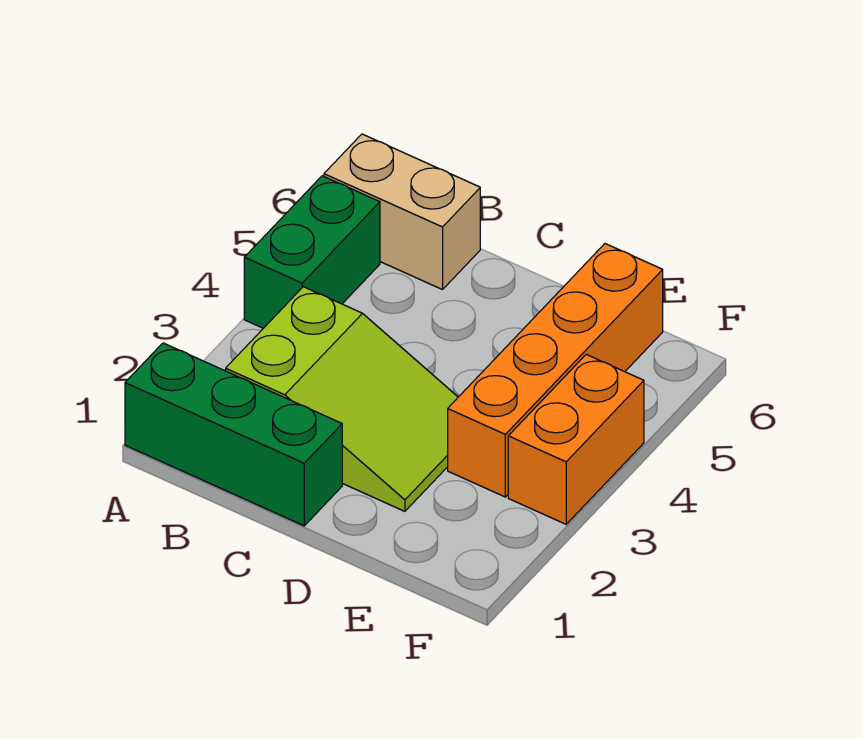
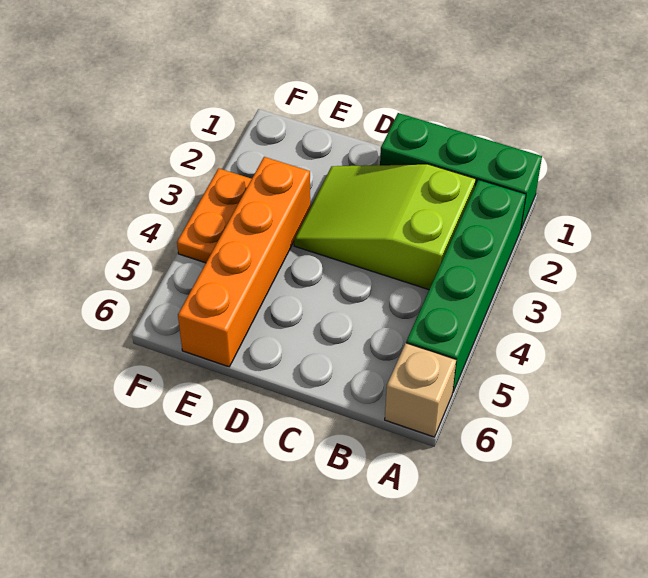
green 1x2 brick [244,176,380,328] -> green 1x4 brick [406,180,526,393]
tan 1x2 brick [324,134,480,290] -> tan 1x1 brick [385,343,456,437]
orange 1x2 brick [508,355,644,524] -> orange 1x2 plate [177,168,252,263]

